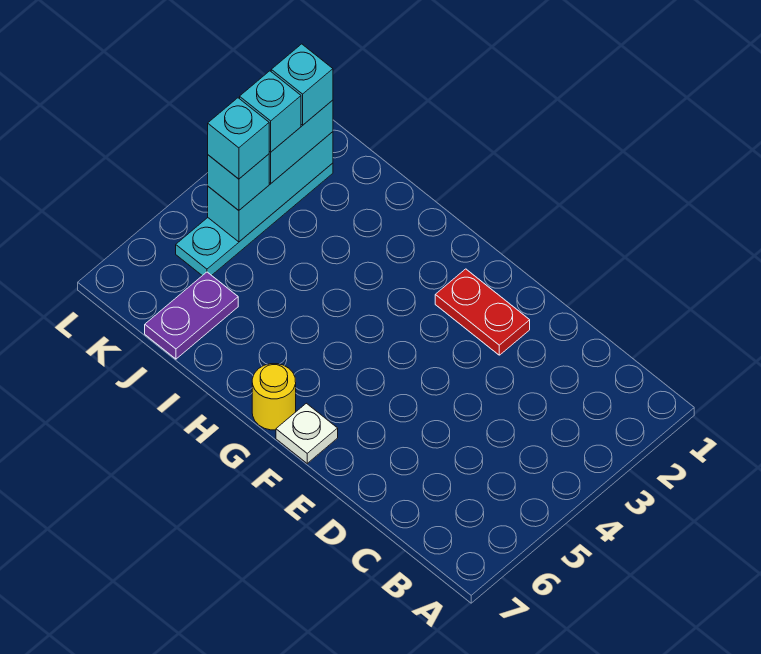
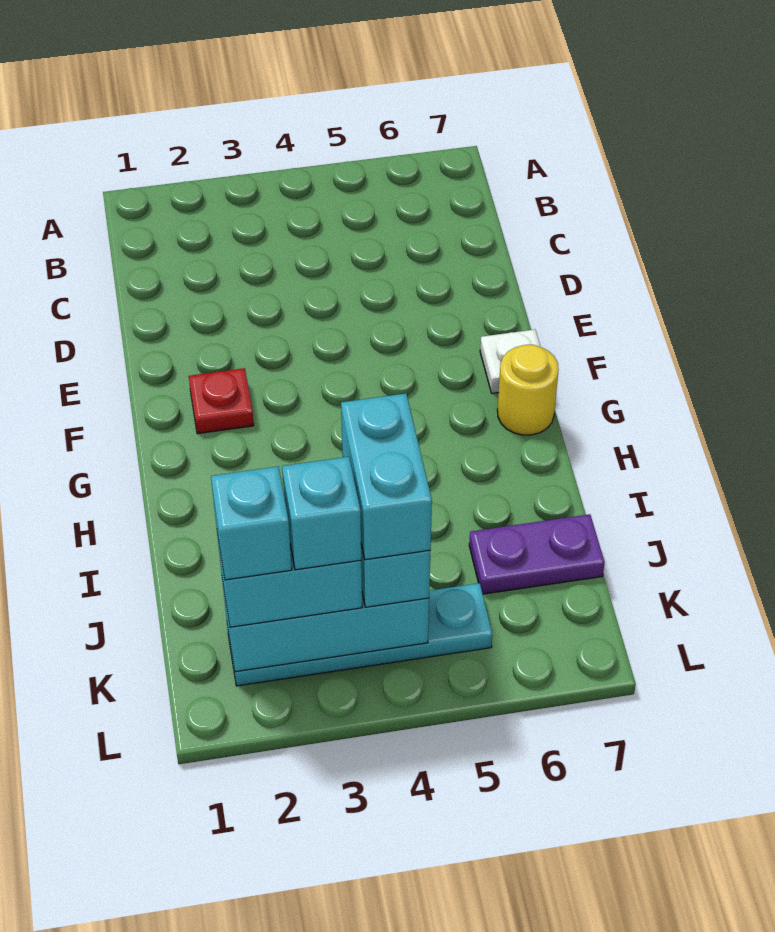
red 1x2 plate [435,269,530,355] -> red 1x1 plate [189,368,254,434]
cyan 1x1 brick [208,98,269,179] -> cyan 1x2 brick [341,394,432,560]

